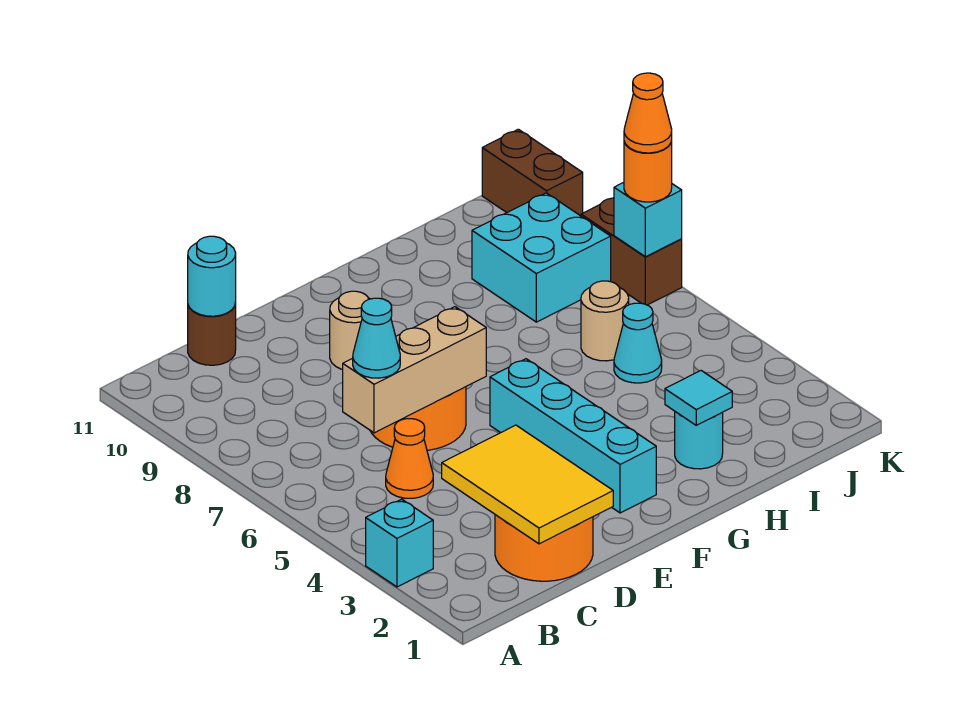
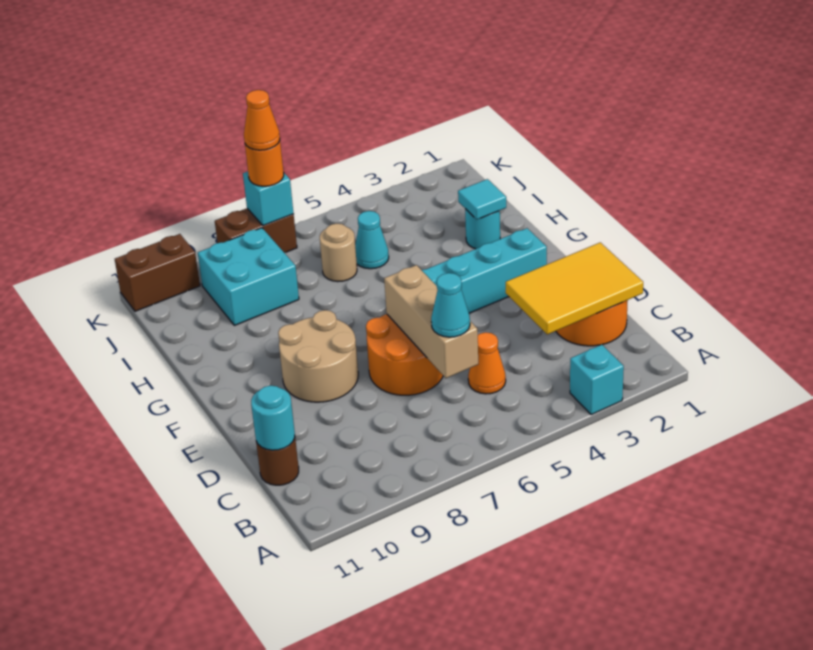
tan 1x1 round brick [330,291,370,370] -> tan 2x2 round brick [278,310,358,402]

